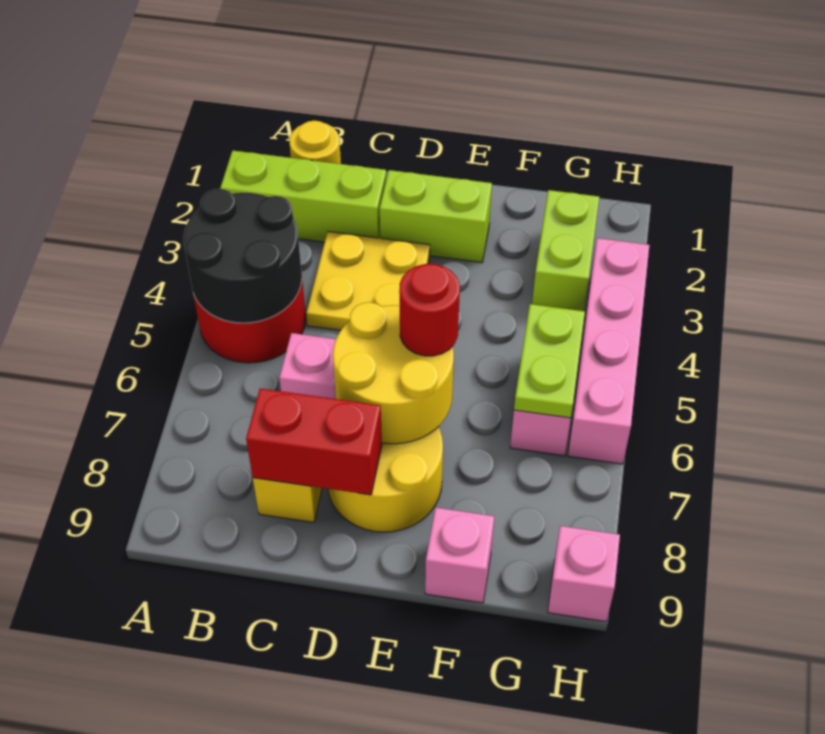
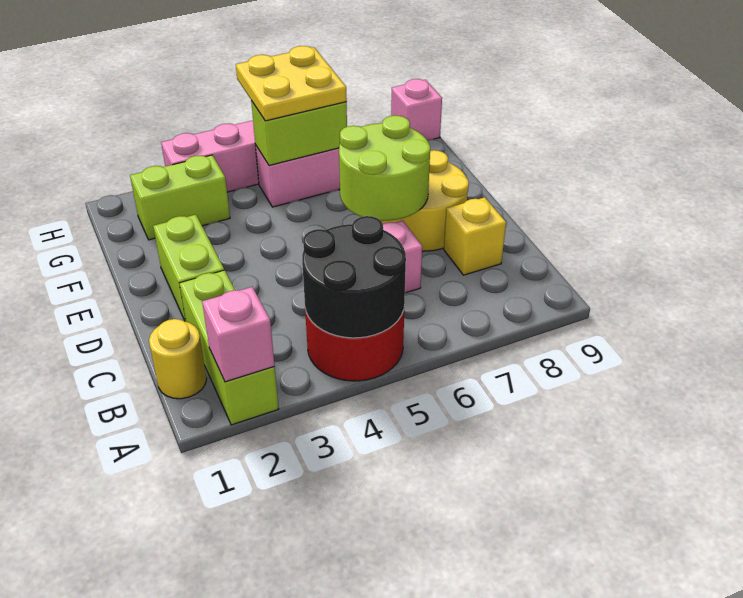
yellow 2x2 plate [306,232,430,330] -> yellow 2x2 plate moved to [236,46,347,121]
red 1x2 brick [246,388,382,495] -> none
yellow 2x2 round brick [333,302,454,444] -> lime 2x2 round brick [339,115,430,221]
red 1x1 round brick [399,264,460,356] -> none
pink 1x1 brick [425,508,494,603] -> pink 1x1 brick moved to [202,287,274,382]
lime 1x2 plate [514,304,585,418] -> lime 1x2 brick [251,101,347,166]

